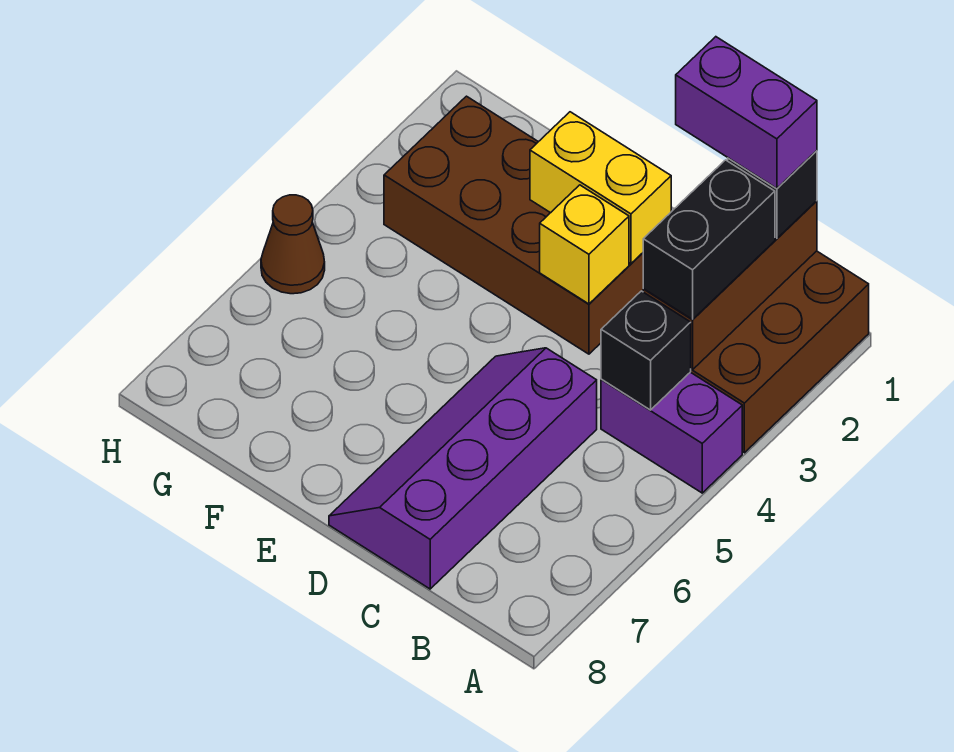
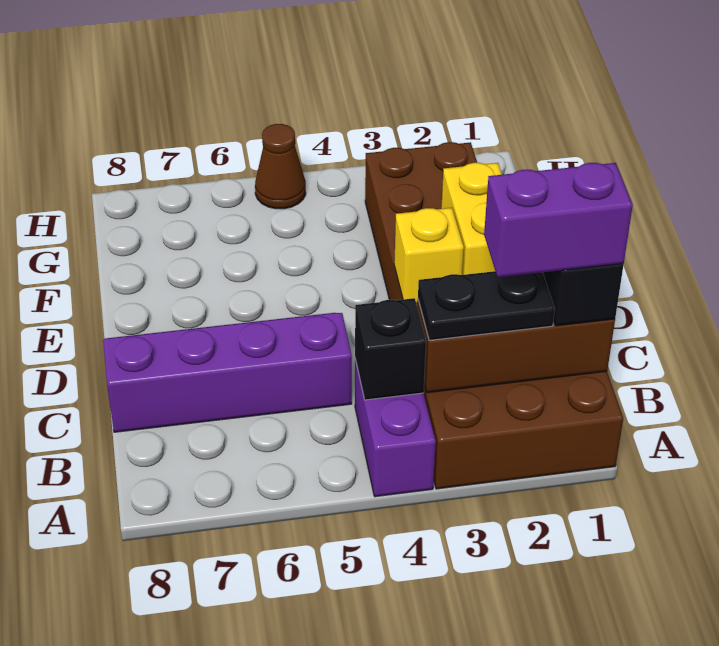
purple 1x2 brick [676,37,817,188] -> purple 1x2 brick turned to [484,163,633,277]
black 1x2 brick [643,160,775,319] -> black 1x2 plate [418,271,555,340]

